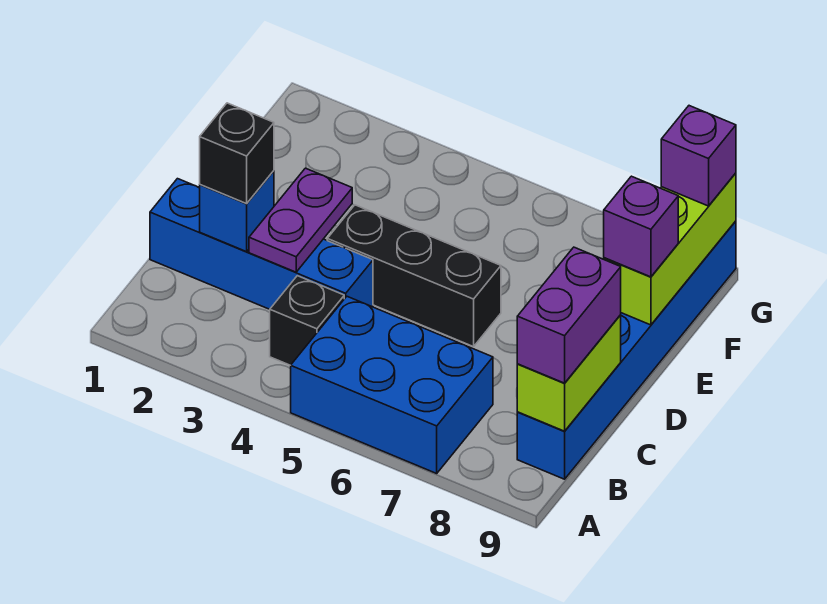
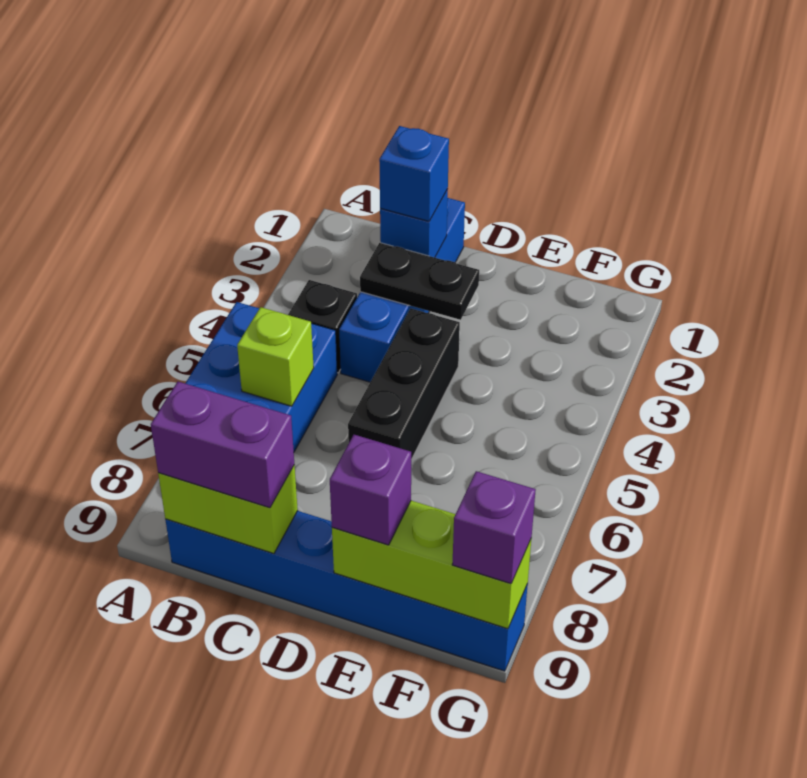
none -> lime 1x1 brick [237,307,314,406]
black 1x1 brick [200,103,274,204] -> blue 1x1 brick [379,126,449,221]
purple 1x2 plate [249,168,352,272] -> black 1x2 plate [360,243,479,320]

